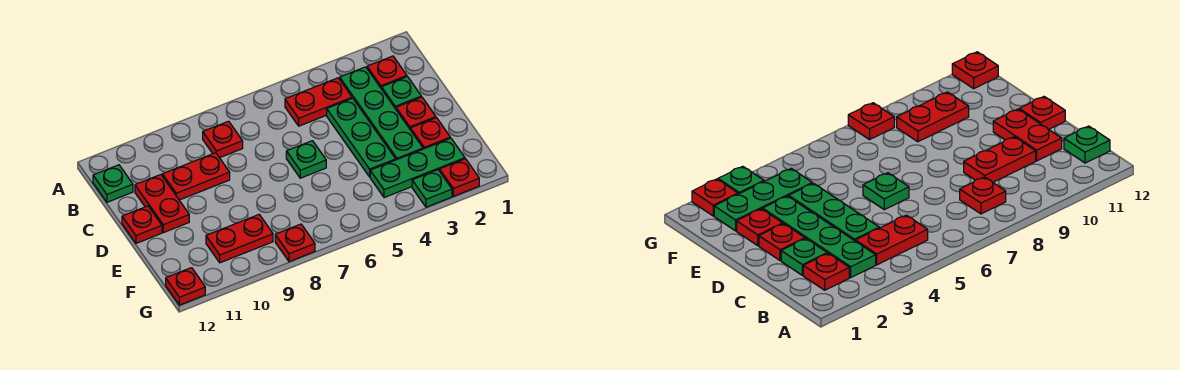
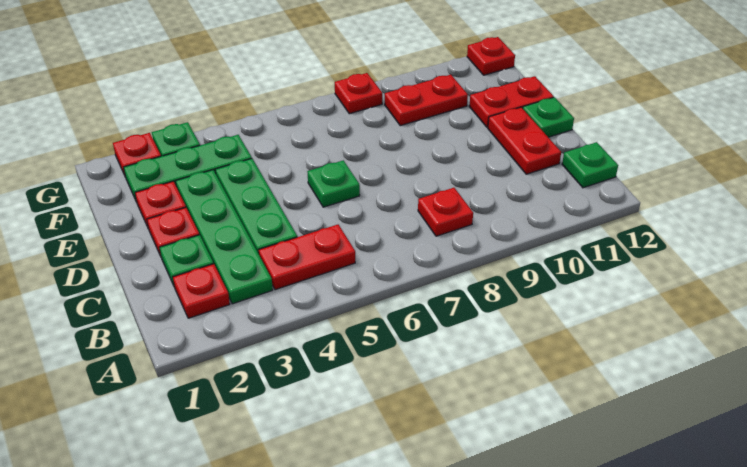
red 1x2 plate [162,153,230,200] -> red 1x2 plate moved to [469,76,554,127]
red 1x1 plate [122,206,162,243] -> green 1x1 plate [523,97,574,137]

